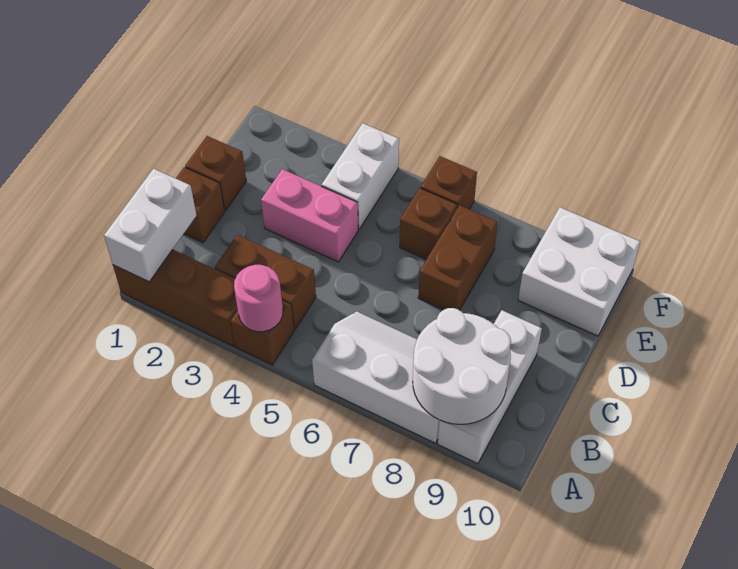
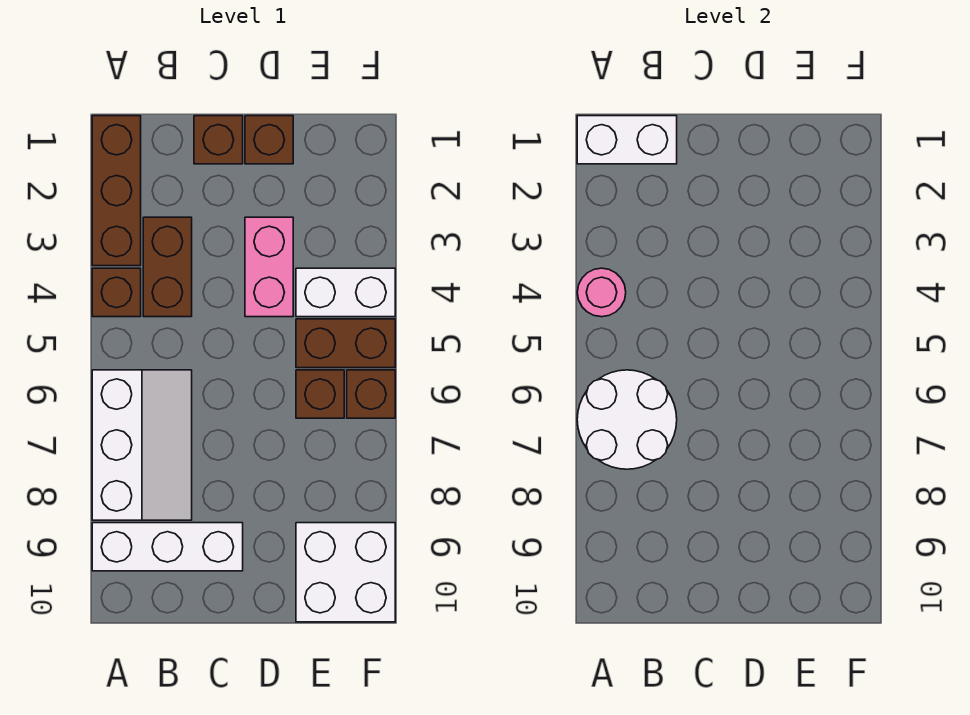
white 2x2 round brick [413,308,511,424] -> white 2x2 round brick moved to [577,370,677,469]
brown 1x2 brick [418,205,498,310] -> brown 1x2 brick moved to [296,319,395,368]

